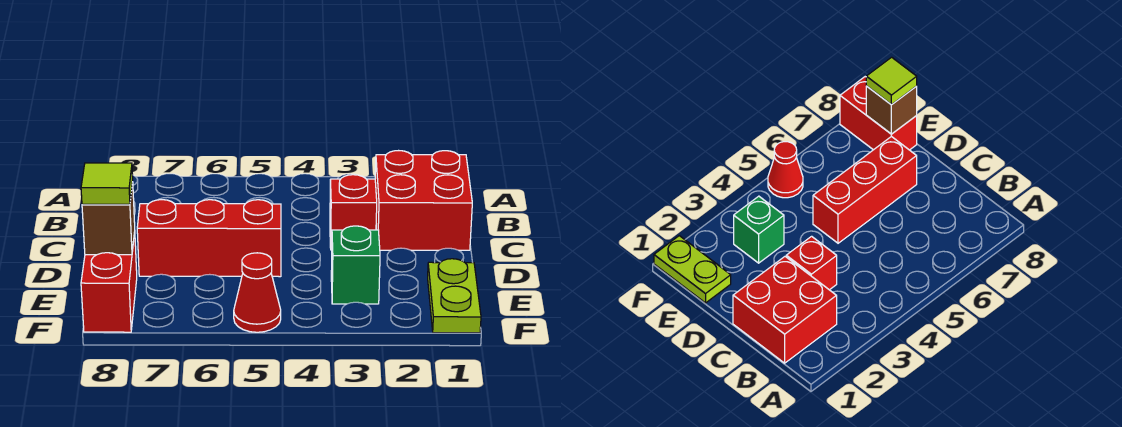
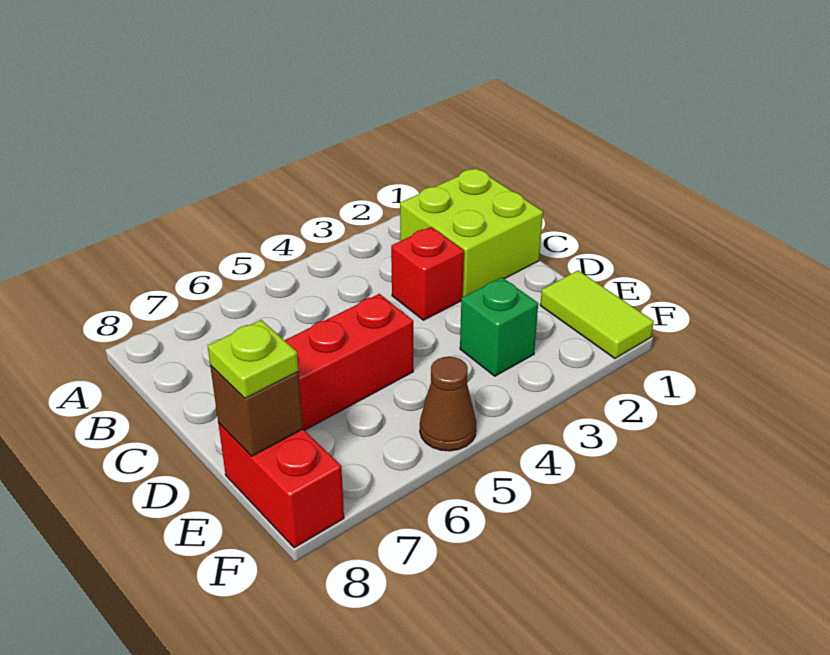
red 2x2 brick [375,151,472,250] -> lime 2x2 brick [400,168,543,297]
lime 1x2 plate [428,259,481,333] -> lime 1x2 tile [540,271,654,358]
lime 1x1 tile [81,163,133,204] -> lime 1x1 plate [208,320,299,398]
red 1x1 cone [234,253,281,332] -> brown 1x1 cone [420,357,476,451]

